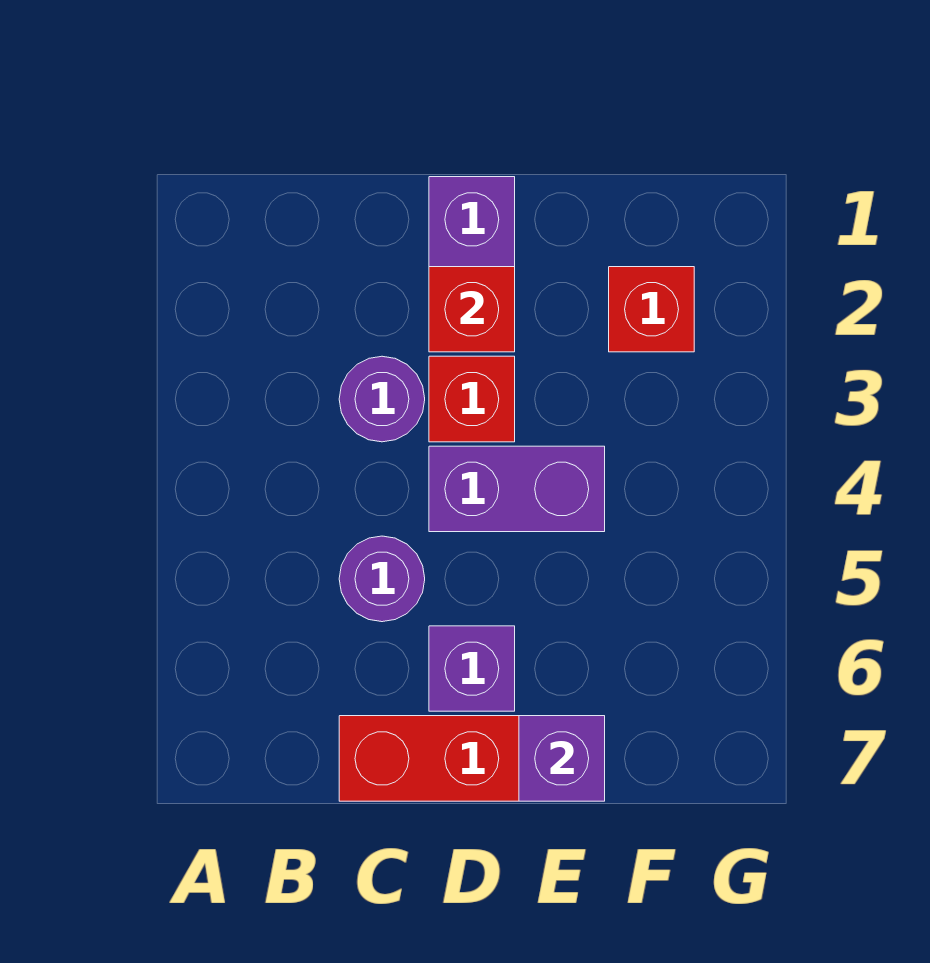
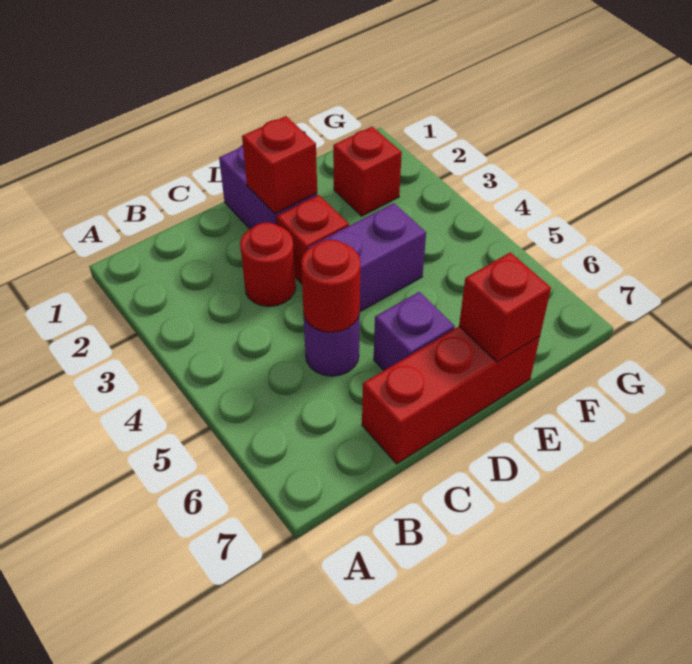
purple 1x1 round brick [339,356,425,442] -> red 1x1 round brick [240,223,296,306]
none -> red 1x1 round brick [301,240,360,332]
purple 1x1 brick [519,716,605,801] -> red 1x1 brick [459,252,551,362]

